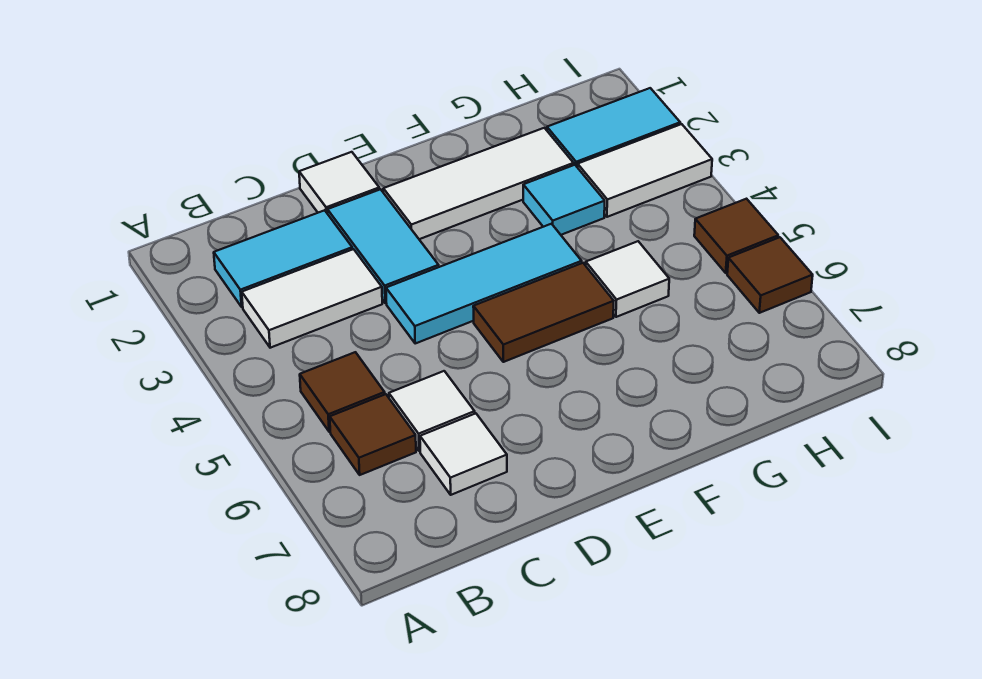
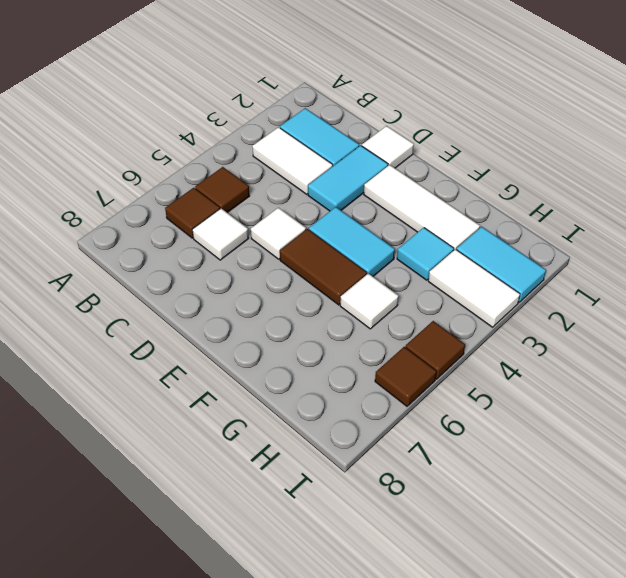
white 1x1 tile [420,413,507,495] -> white 1x1 tile moved to [251,208,306,259]
cyan 1x3 tile [386,224,582,343] -> cyan 1x2 tile [309,207,395,276]

